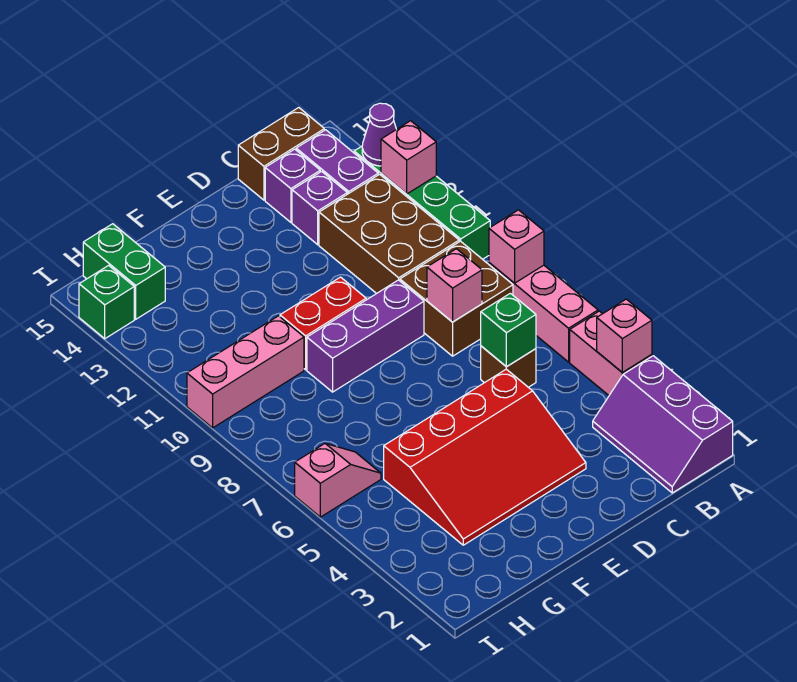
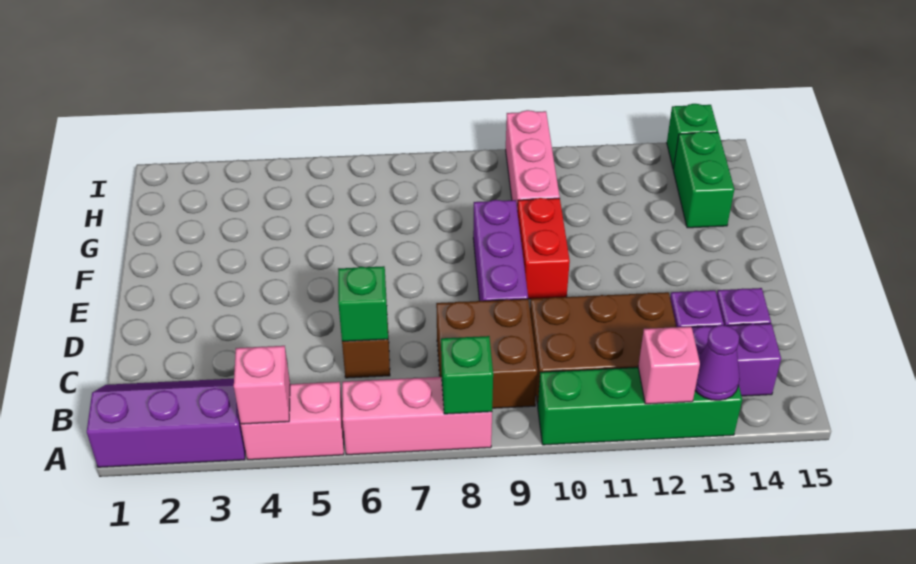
pink 1x1 brick [489,210,544,283] -> green 1x1 brick [441,336,493,414]
brown 1x2 brick [238,108,324,200] -> none
pink 1x1 brick [427,249,482,322] -> none
red 3x4 slope [384,369,586,545] -> none
pink 1x2 slope [295,444,381,517] -> none
green 1x2 brick [83,224,165,319] -> green 1x2 brick turned to [673,131,734,228]

